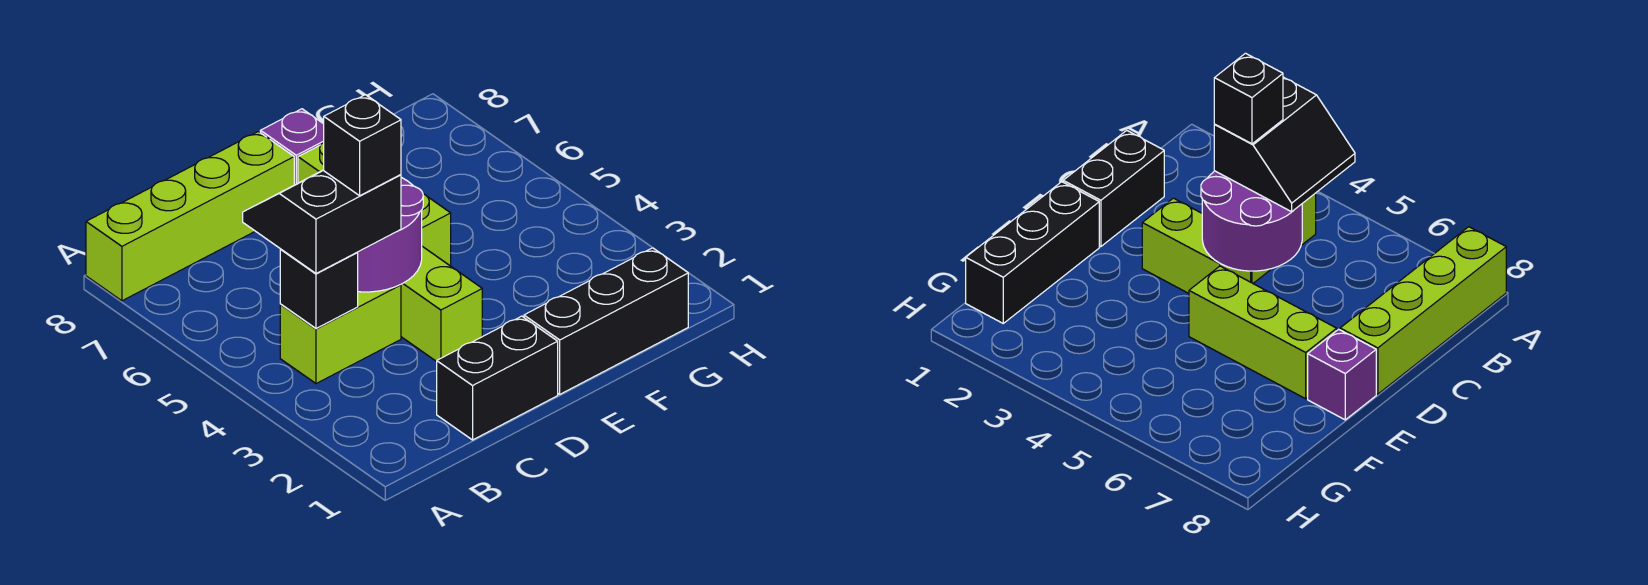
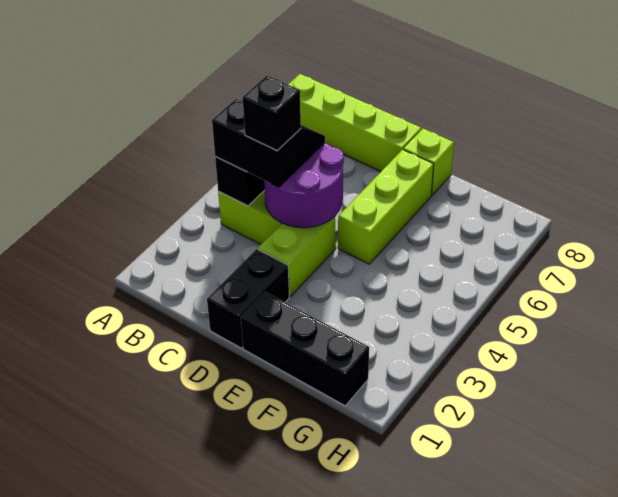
black 1x2 brick [437,316,558,440] -> black 1x2 brick turned to [207,249,289,348]
purple 1x1 brick [260,109,324,185] -> lime 1x1 brick [403,129,454,195]

